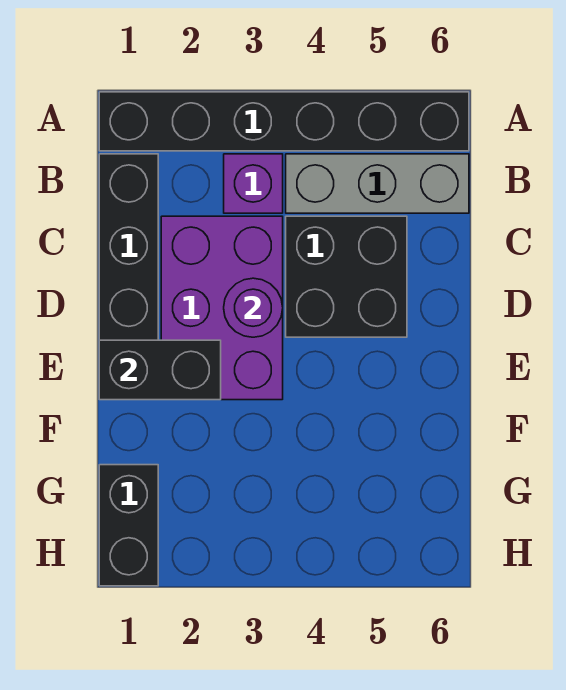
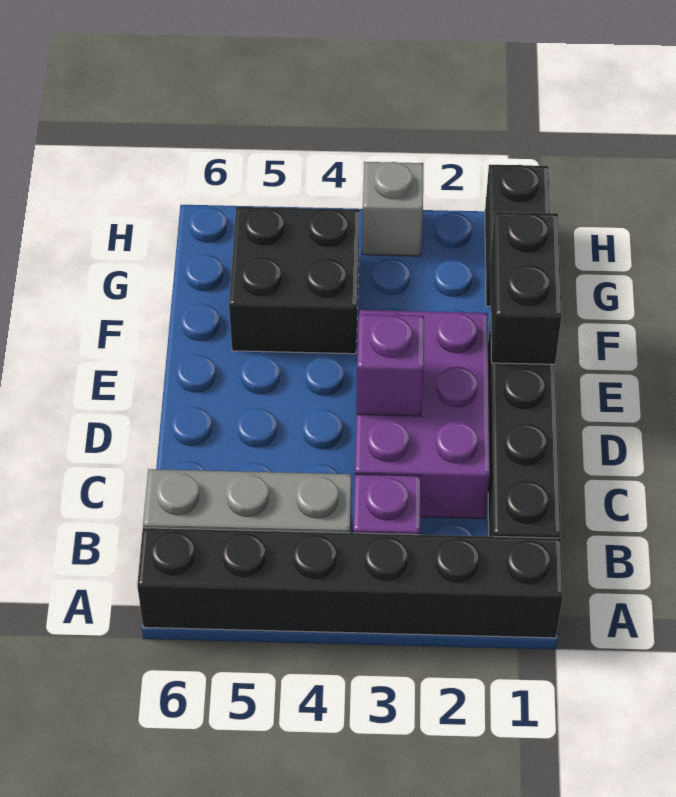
black 2x2 brick [286,216,407,337] -> black 2x2 brick moved to [229,207,360,354]
purple 1x1 round brick [224,278,283,337] -> purple 1x1 brick [357,314,424,416]
black 1x2 brick [99,340,221,400] -> black 1x2 brick turned to [490,212,562,364]
none -> grey 1x1 brick [362,162,423,256]

